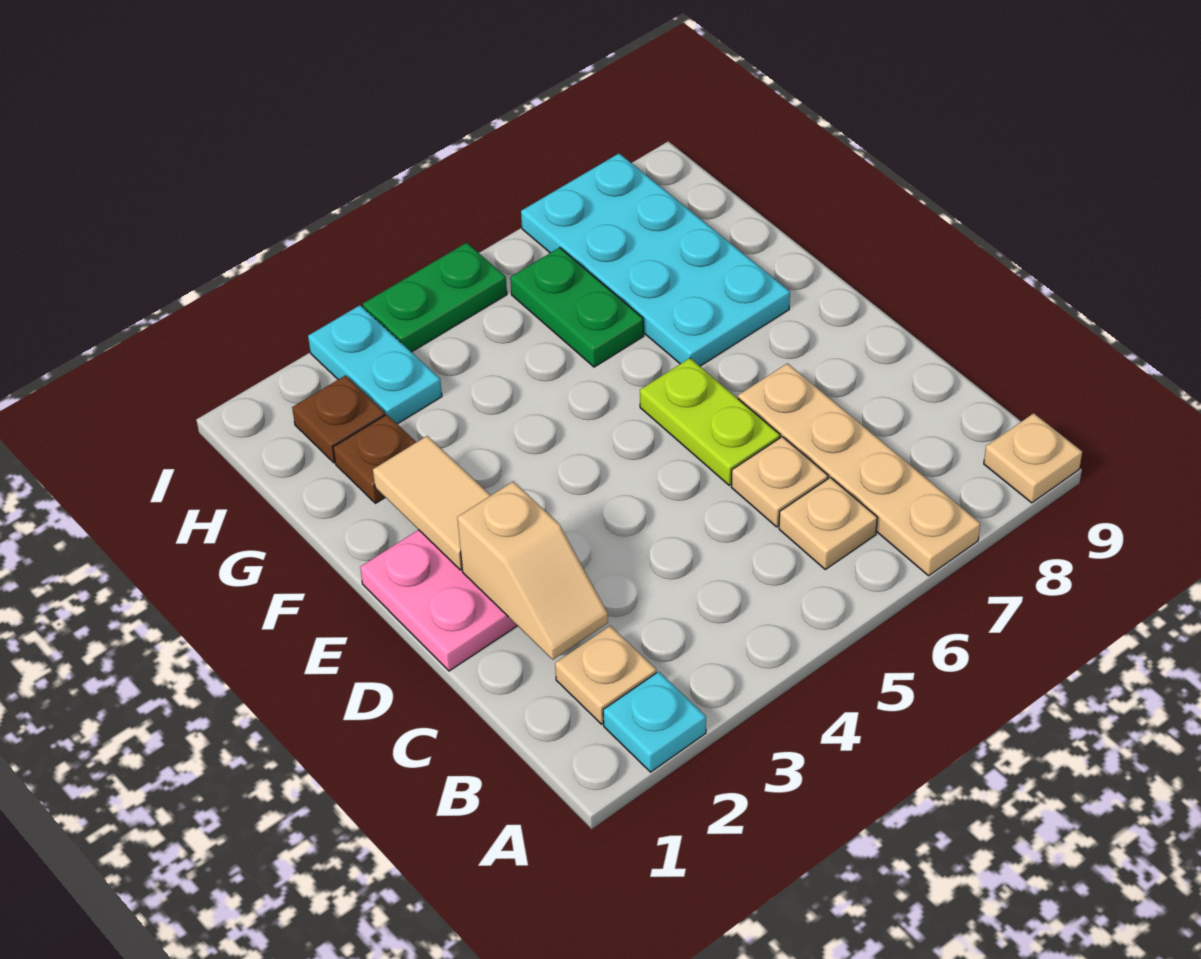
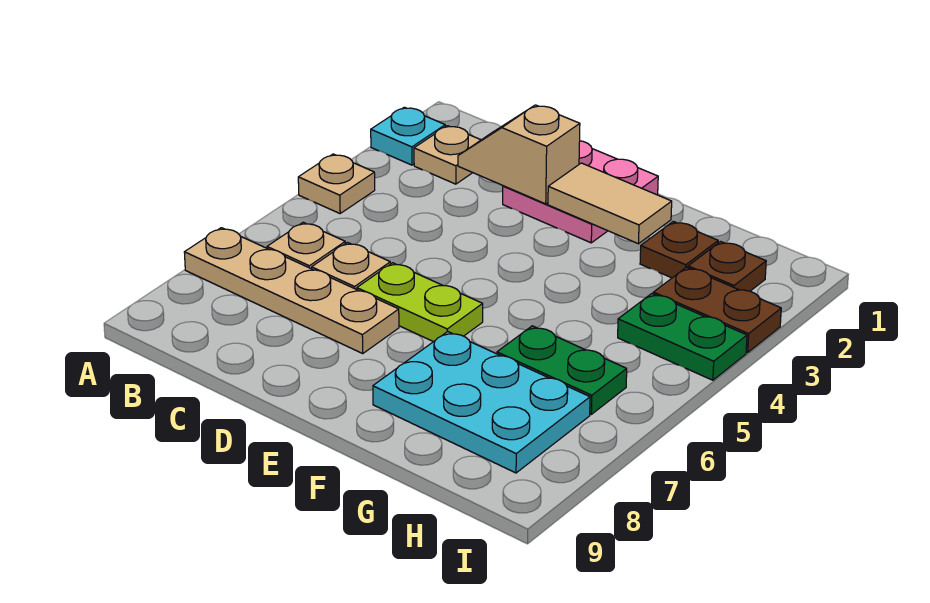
tan 1x1 plate [984,413,1082,503] -> tan 1x1 plate moved to [298,154,375,213]
cyan 2x4 plate [521,154,790,366] -> cyan 2x3 plate [373,331,590,473]
cyan 1x2 plate [308,305,442,424] -> brown 1x2 plate [653,267,781,353]
green 1x2 plate [363,243,507,352] -> green 1x2 plate turned to [618,294,747,380]

